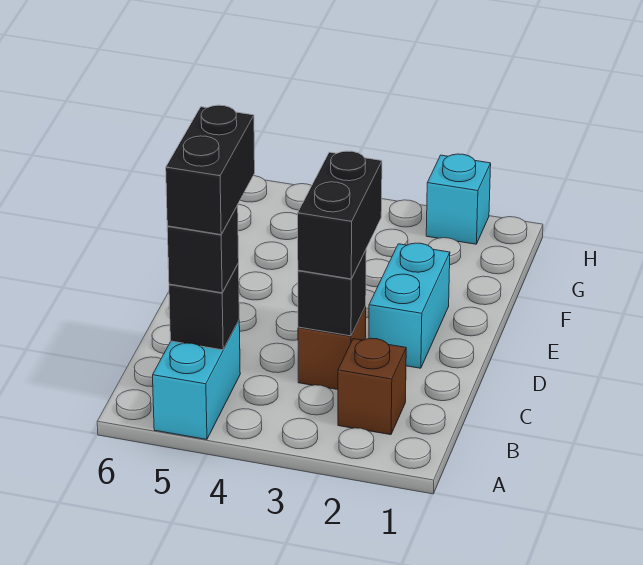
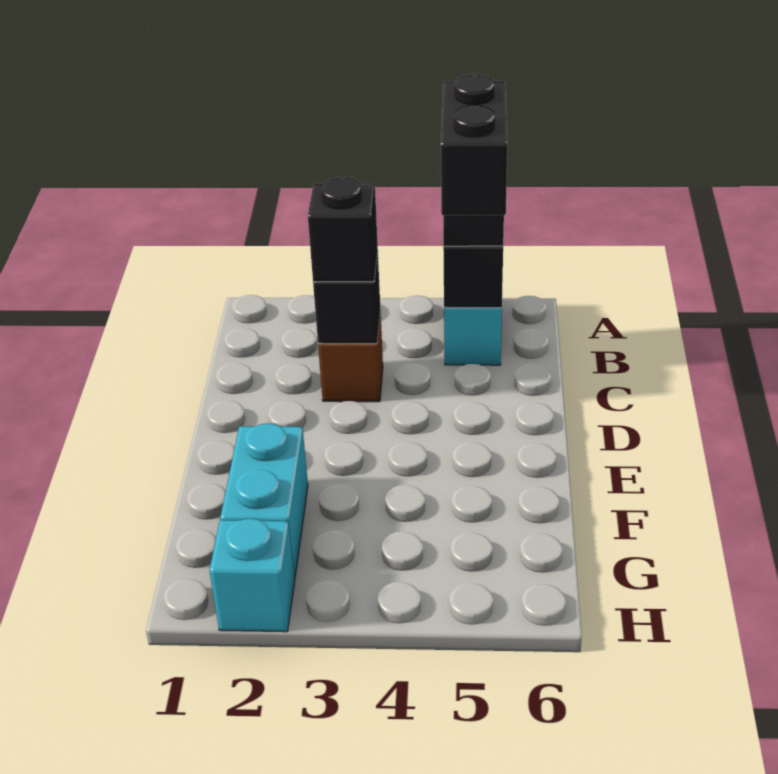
brown 1x1 brick [338,338,406,435] -> none
black 1x2 brick [298,151,382,279] -> black 1x1 brick [308,177,378,282]
cyan 1x2 brick [369,243,450,368] -> cyan 1x2 brick moved to [220,423,308,578]

